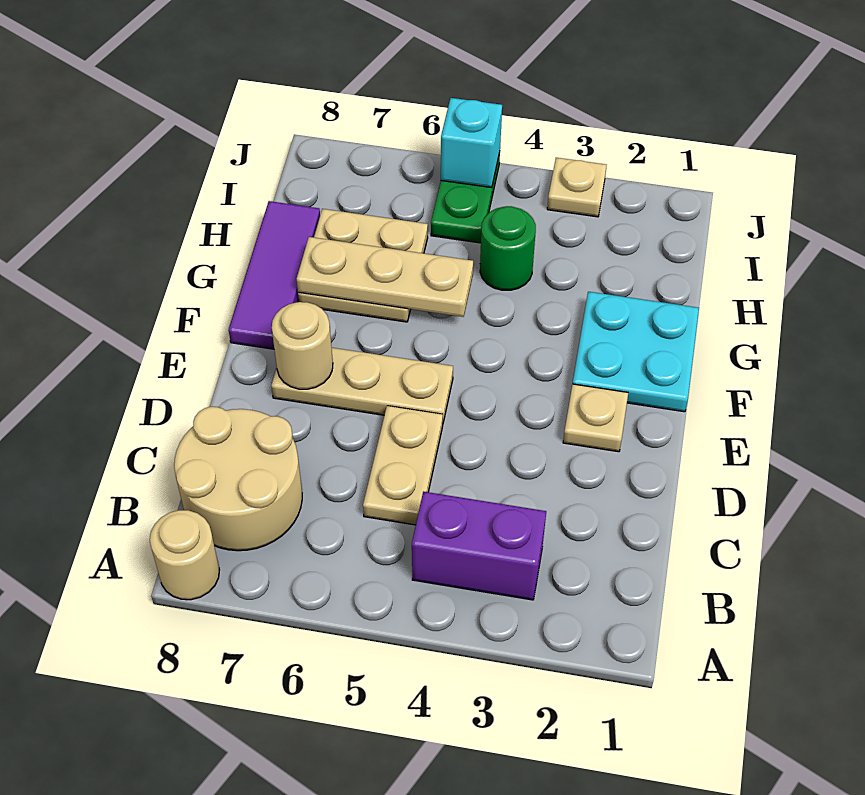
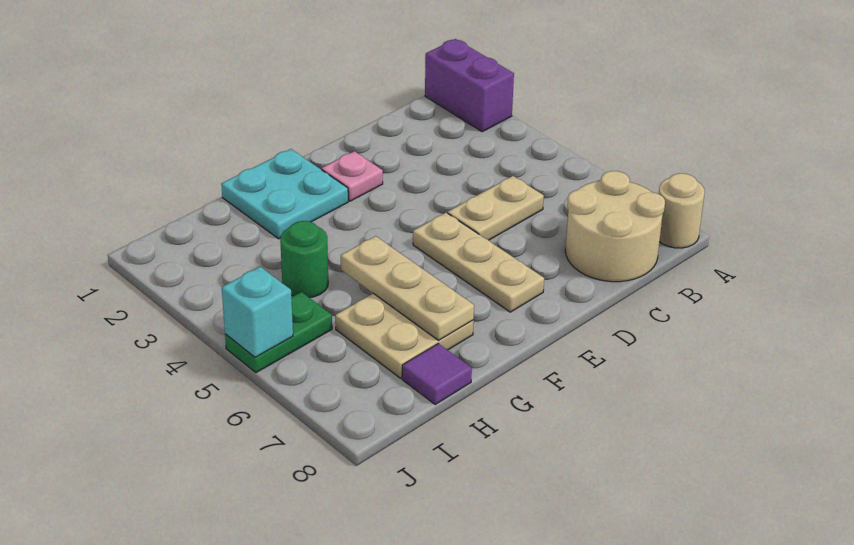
purple 1x2 brick [412,492,546,600] -> purple 1x2 brick moved to [425,39,514,132]
tan 1x1 plate [563,384,628,452] -> pink 1x1 plate [322,151,383,201]
tan 1x1 round brick [272,302,333,389] -> none
purple 1x3 tile [229,201,320,349] -> purple 1x1 tile [402,343,472,404]
tan 1x1 plate [547,158,607,217] -> none

